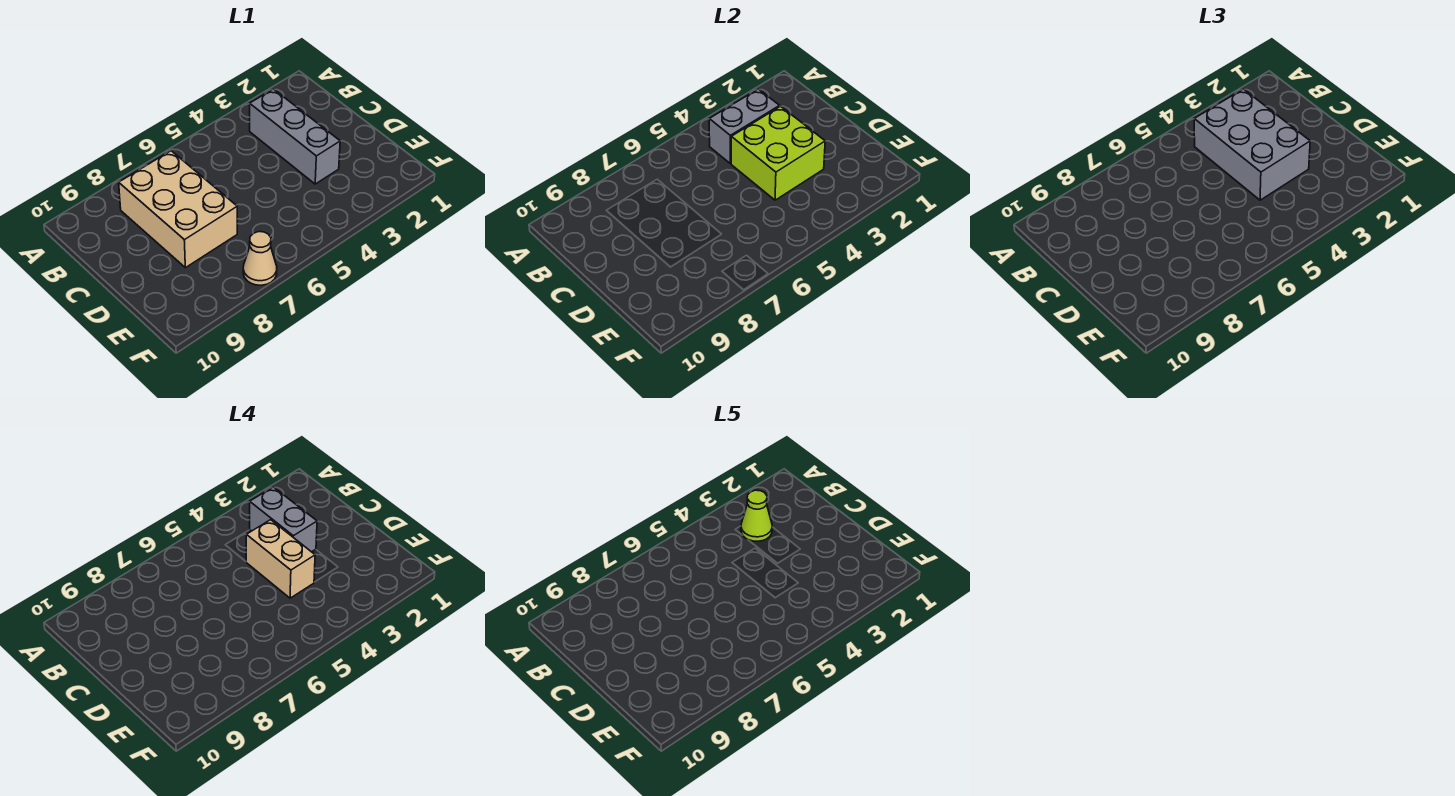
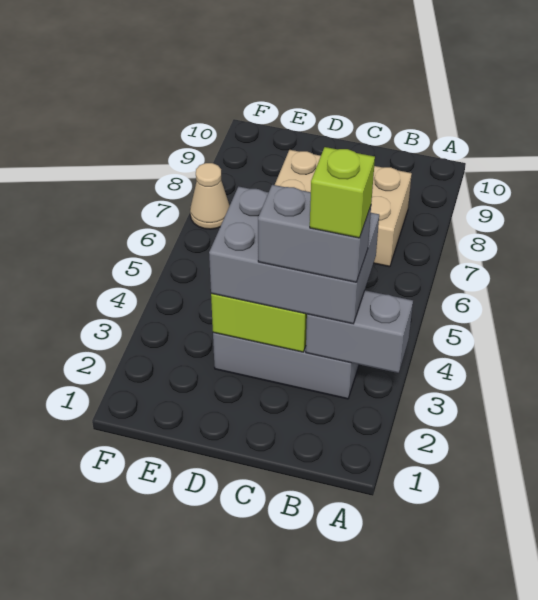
grey 1x2 brick [709,89,780,163] -> grey 1x2 brick turned to [306,290,413,373]
lime 1x1 cone [741,490,772,541] -> lime 1x1 brick [310,147,375,238]
tan 1x2 brick [246,520,315,598] -> none

